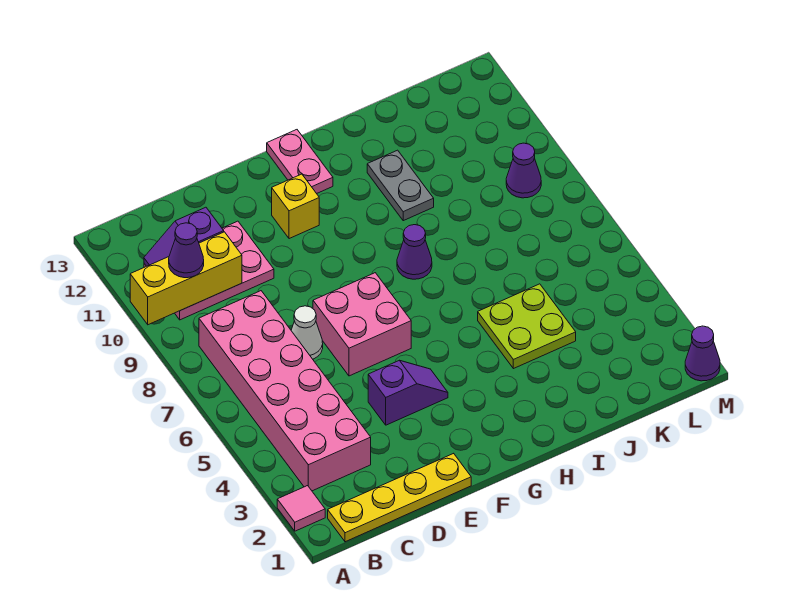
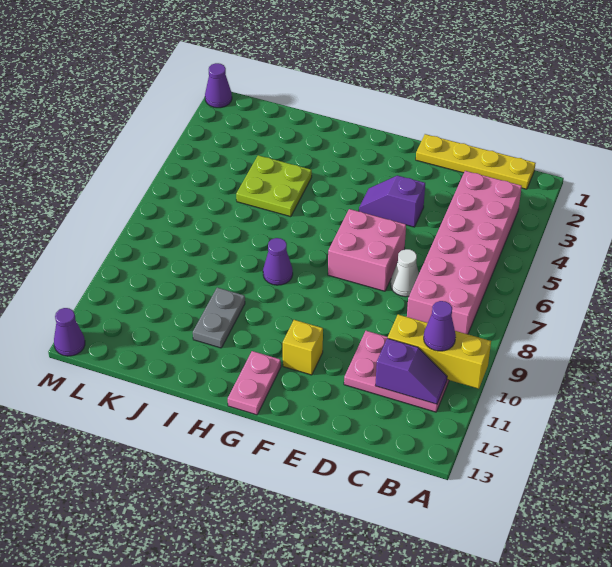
pink 1x1 tile [277,486,325,531] -> none
purple 1x1 cone [506,143,541,198] -> purple 1x1 cone moved to [54,308,85,356]

